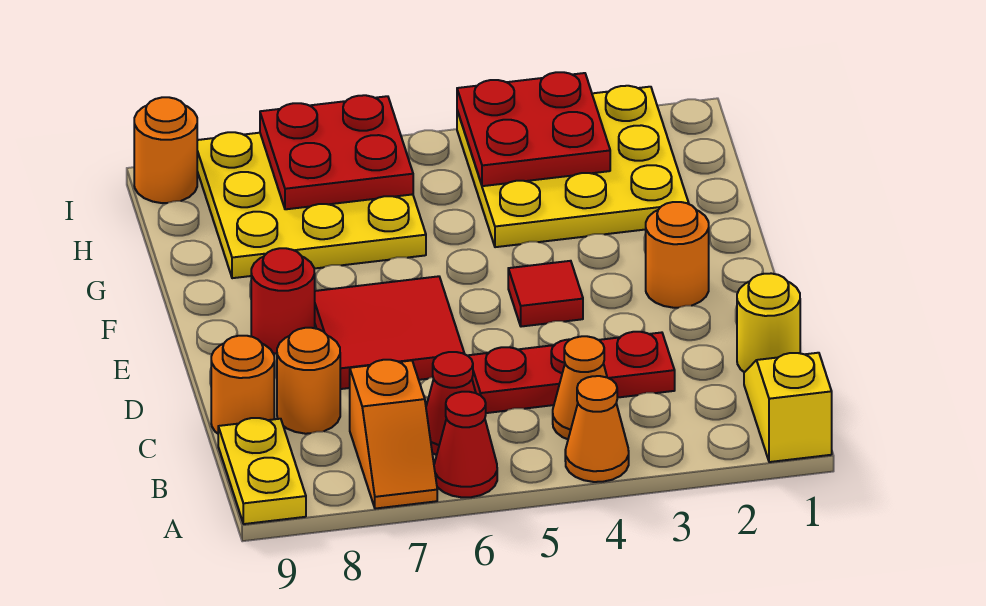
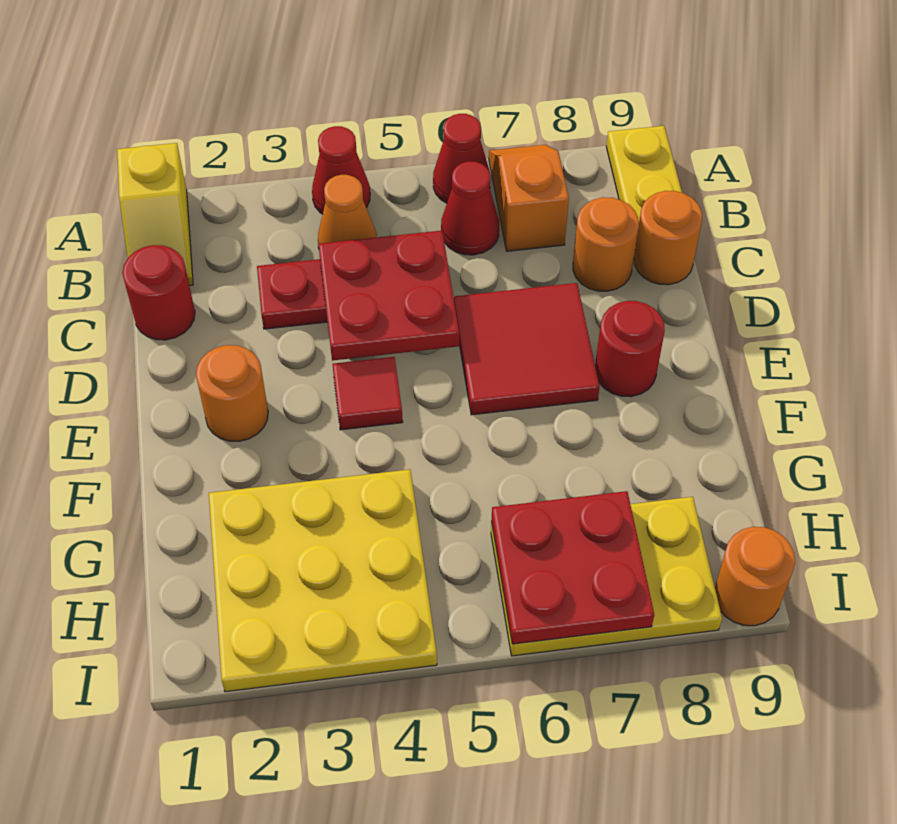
orange 1x1 cone [565,376,629,482] -> red 1x1 cone [312,126,370,214]
yellow 1x1 round brick [737,273,800,372] -> red 1x1 round brick [122,245,195,340]
yellow 3x3 plate [197,132,426,278] -> yellow 2x3 plate [491,497,722,656]
red 2x2 plate [457,72,610,186] -> red 2x2 plate moved to [318,231,459,361]

